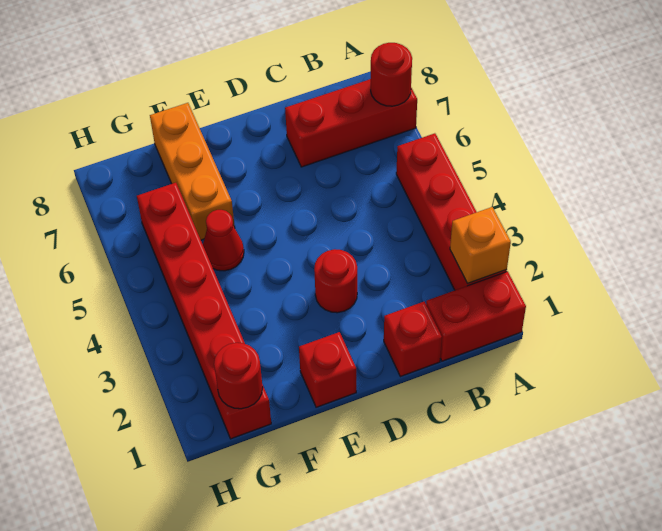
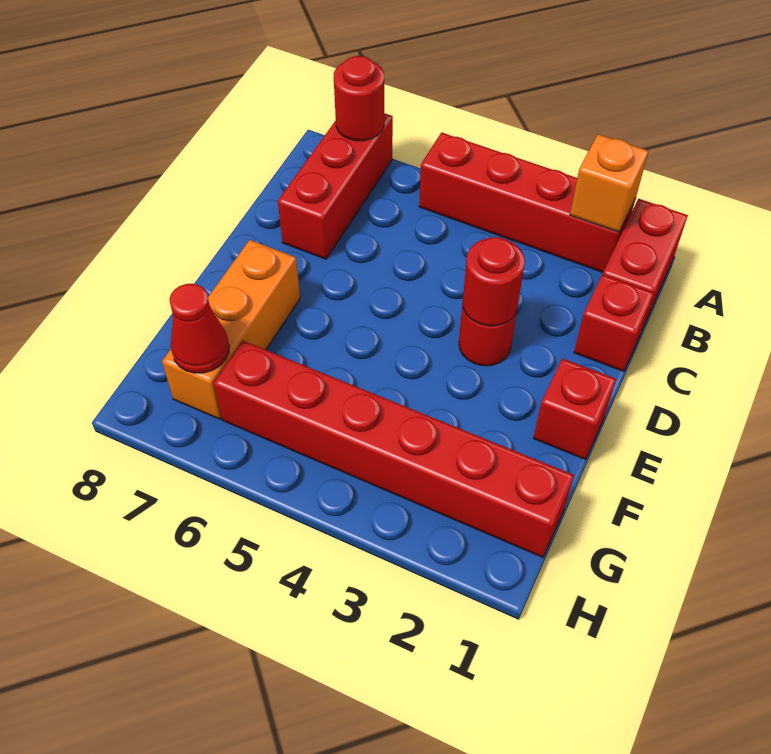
red 1x1 cone [203,210,244,271] -> red 1x1 cone moved to [169,284,229,373]
orange 1x3 brick [150,103,235,240] -> orange 1x3 brick turned to [162,240,300,419]
red 1x1 round brick [214,343,263,409] -> red 1x1 round brick moved to [463,237,525,326]

